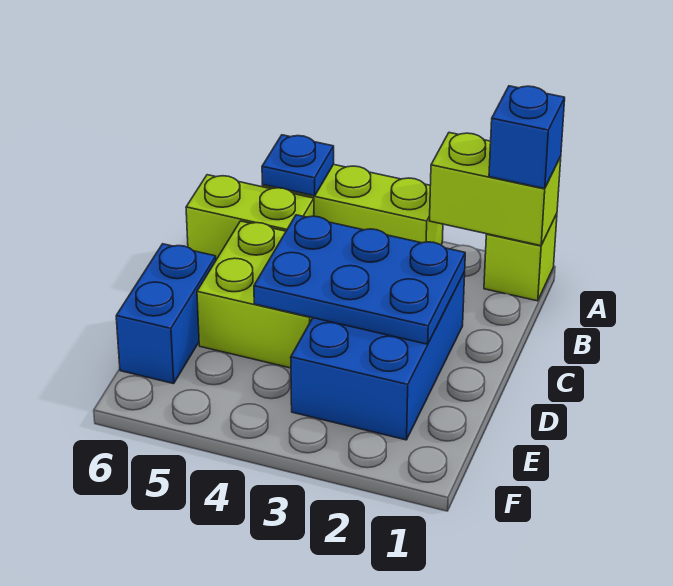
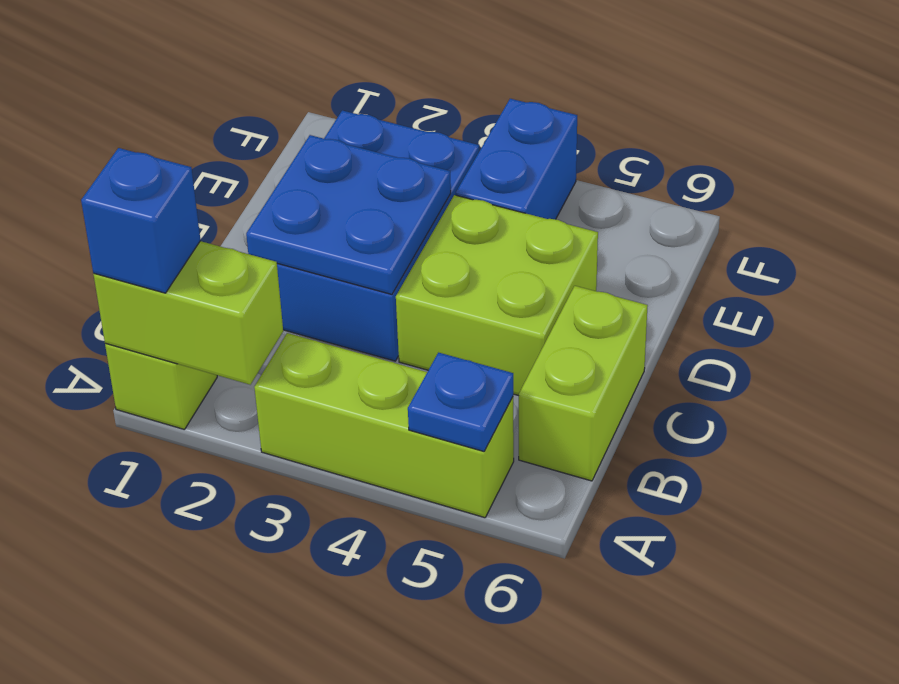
lime 1x2 brick [186,175,314,260] -> lime 1x2 brick turned to [519,286,648,481]
blue 2x3 plate [254,215,465,344] -> blue 2x2 plate [246,135,451,294]
blue 1x2 brick [116,244,216,384] -> blue 1x2 brick moved to [456,99,577,219]

